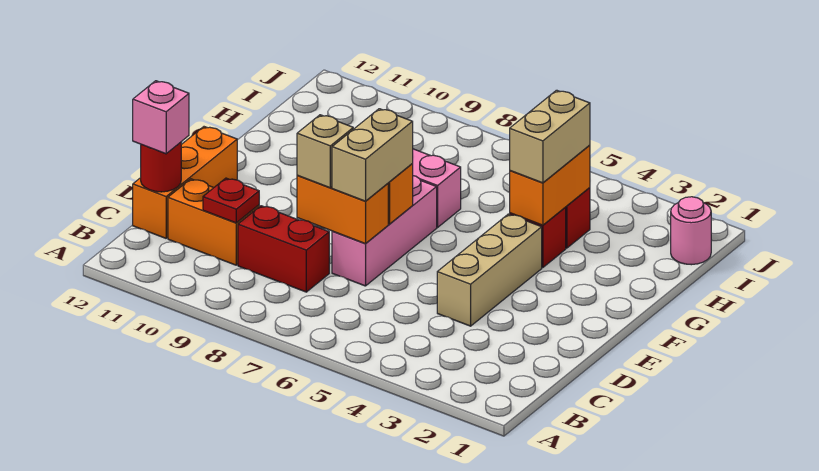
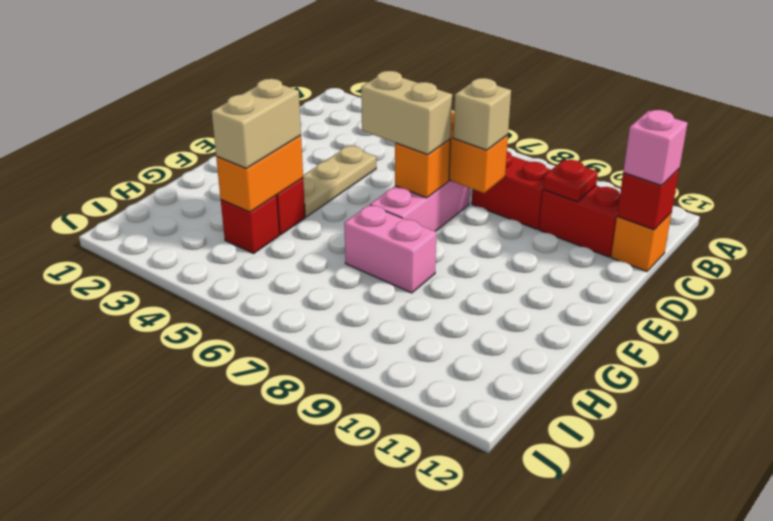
orange 1x2 brick [168,179,259,265] -> red 1x2 brick [539,186,620,257]
orange 1x3 brick [133,127,237,238] -> orange 1x1 brick [611,212,672,272]
red 1x1 round brick [141,142,181,192] -> red 1x1 brick [617,169,679,230]
tan 1x3 brick [437,214,542,326] -> tan 1x3 plate [303,146,376,217]
tan 1x2 brick [332,109,413,201] -> tan 1x2 brick turned to [361,71,452,155]
pink 1x1 round brick [671,197,711,265] -> none

